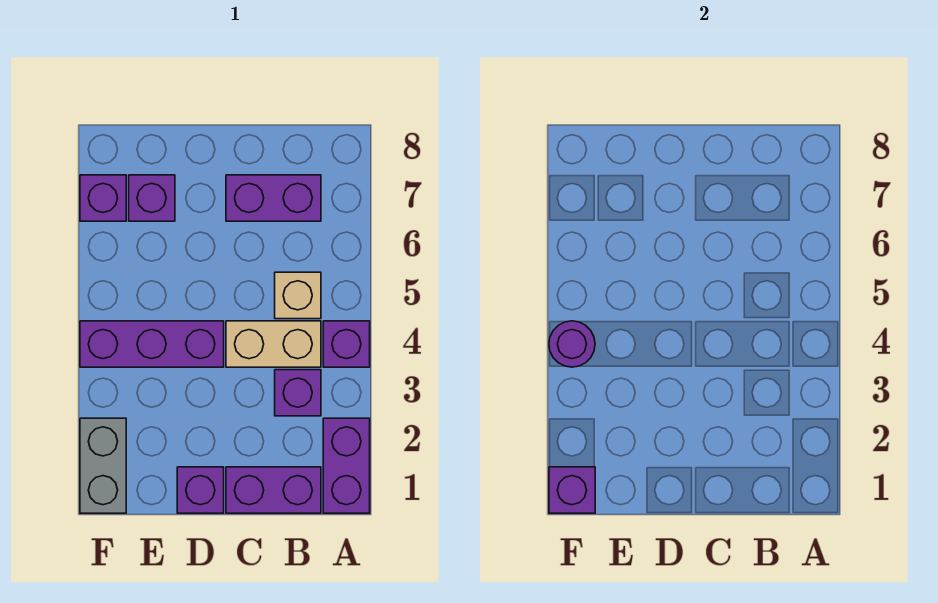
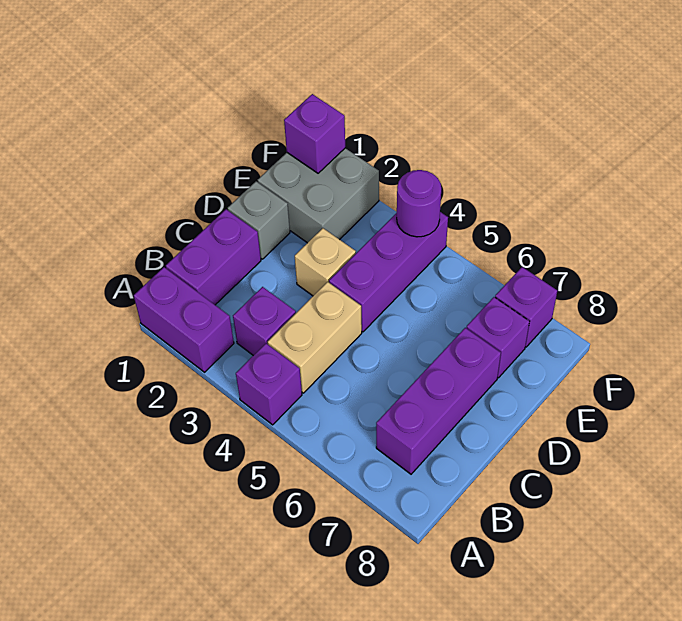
tan 1x1 brick [275,272,321,319] -> tan 1x1 brick moved to [295,228,356,296]
purple 1x2 brick [226,175,321,221] -> purple 1x3 brick [376,328,501,474]
purple 1x1 brick [177,467,224,513] -> grey 1x1 brick [228,181,290,259]
grey 1x2 brick [80,418,126,513] -> grey 2x2 brick [258,148,379,243]

